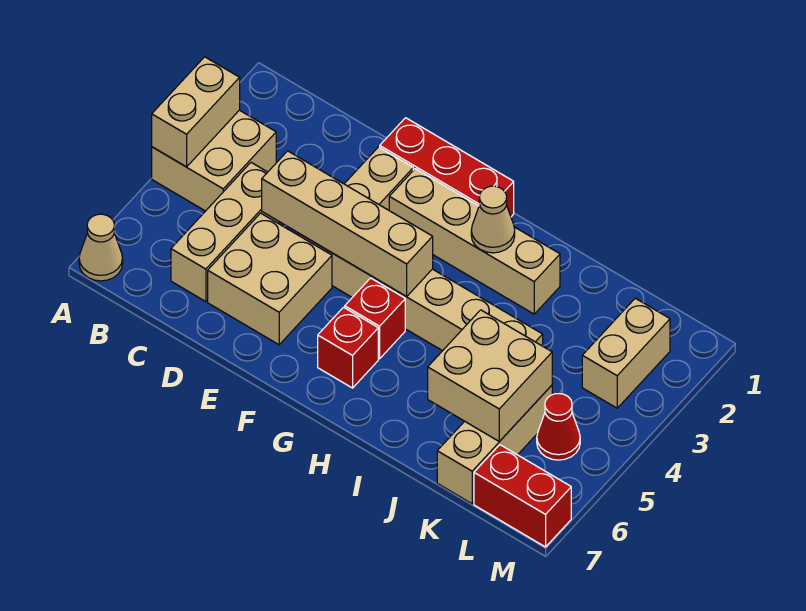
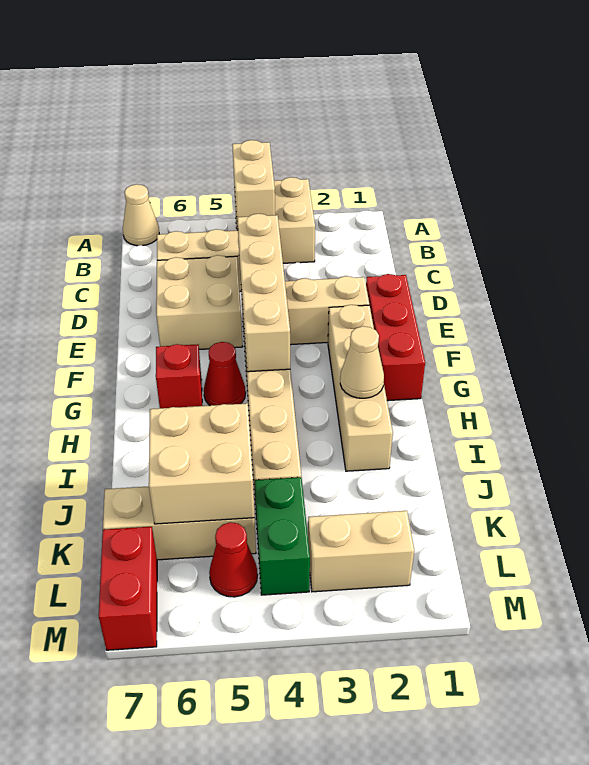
tan 1x2 brick [152,57,240,167] -> tan 1x2 brick turned to [232,140,275,229]
red 1x1 brick [345,278,405,359] -> red 1x1 cone [204,342,246,406]
none -> green 1x2 brick [254,477,310,595]

